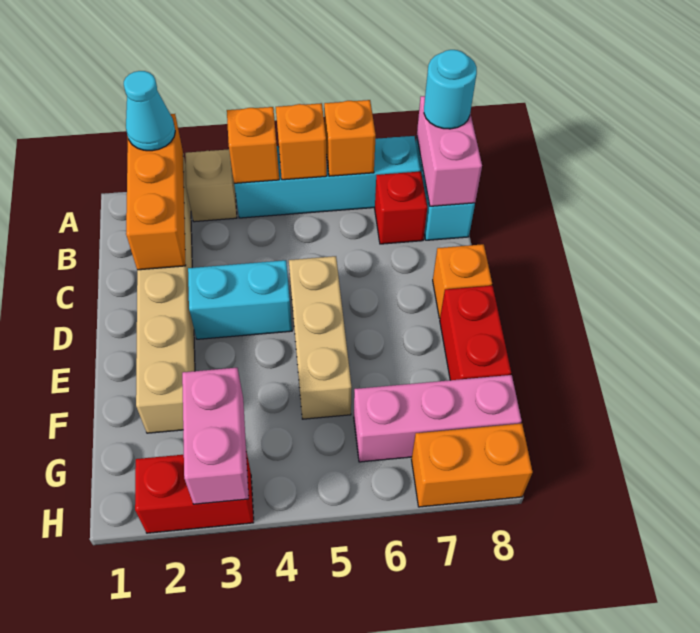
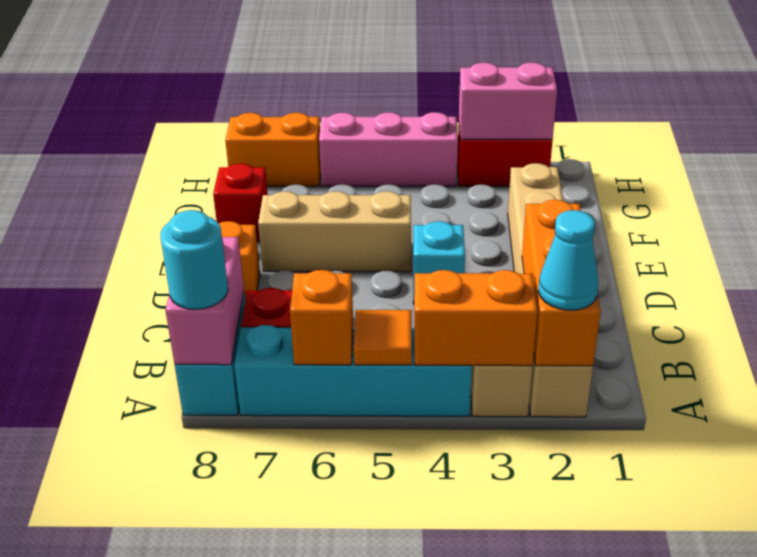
orange 1x1 brick [227,107,279,183] -> orange 1x2 brick [414,270,538,366]
orange 1x1 brick [276,103,327,180] -> orange 1x1 tile [354,310,412,365]
cyan 1x2 brick [188,260,292,339] -> cyan 1x1 brick [413,221,465,304]
tan 1x3 brick [289,256,352,419] -> tan 1x3 brick turned to [258,191,411,272]
red 1x2 brick [440,286,511,380] -> red 1x1 brick [213,163,268,241]
pink 1x2 brick [182,368,249,504] -> pink 1x2 brick turned to [459,62,557,139]
pink 1x3 brick [354,375,522,462] -> pink 1x3 brick moved to [319,112,458,186]

